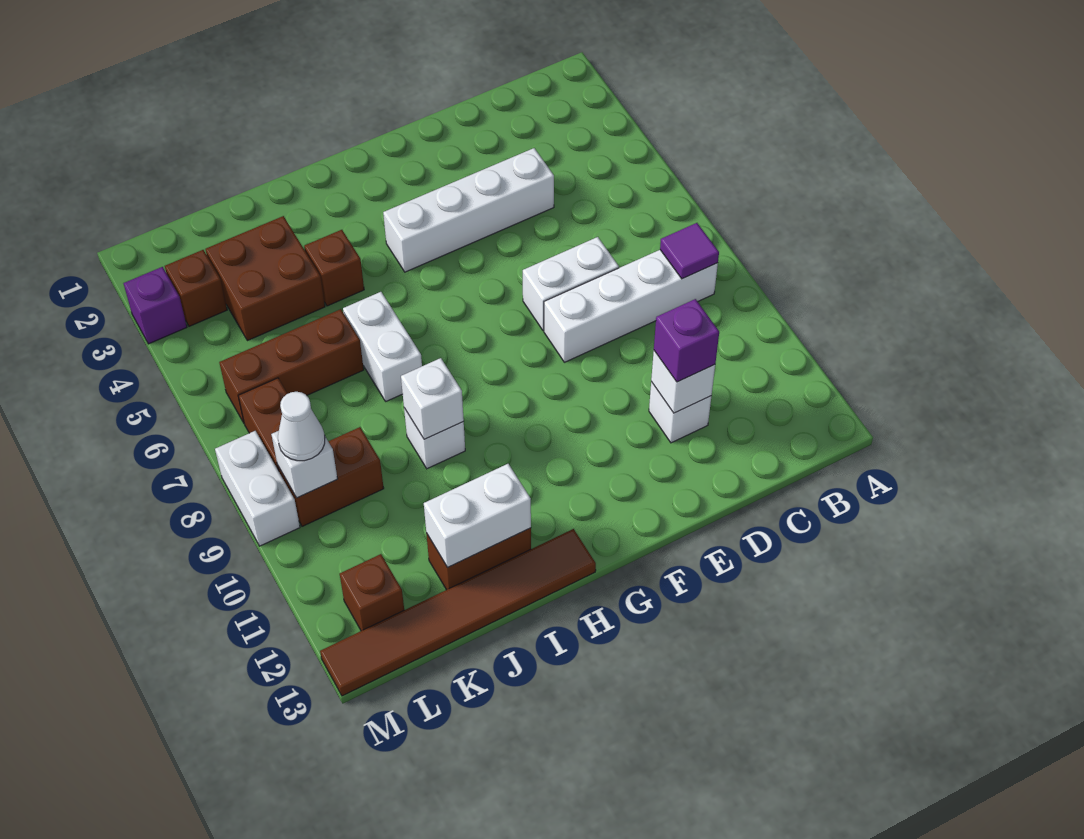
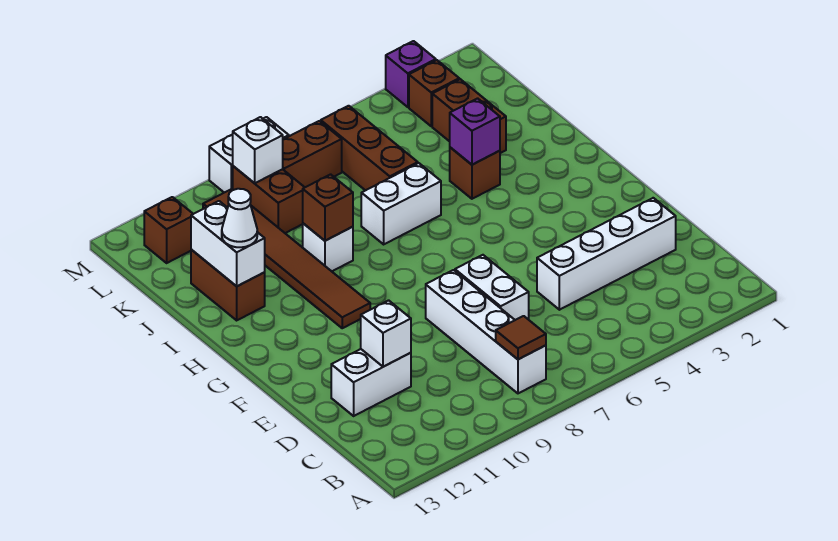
purple 1x1 tile [660,223,719,279] -> brown 1x1 tile [496,316,546,359]
white 1x4 brick [383,148,554,272] -> white 1x4 brick turned to [537,198,676,310]
white 1x1 brick [649,382,711,443] -> white 1x2 brick [331,349,411,416]
purple 1x1 brick [654,299,719,382] -> purple 1x1 brick moved to [450,98,500,165]
brown 1x6 tile [320,529,596,696] -> brown 1x6 tile moved to [203,189,370,328]
white 1x1 brick [401,358,464,439] -> brown 1x1 brick [303,174,353,241]
brown 2x2 brick [206,216,325,341] -> brown 1x2 brick [432,79,506,153]
white 1x1 cone [278,392,325,461] -> white 1x1 cone moved to [222,189,257,247]

